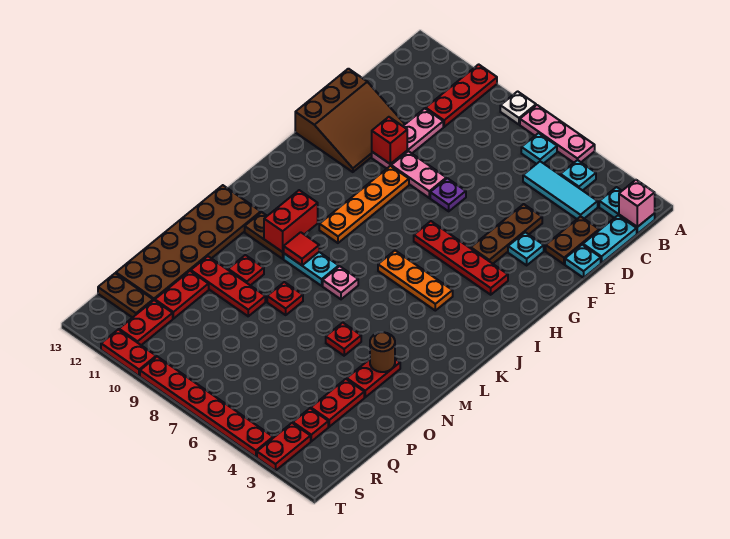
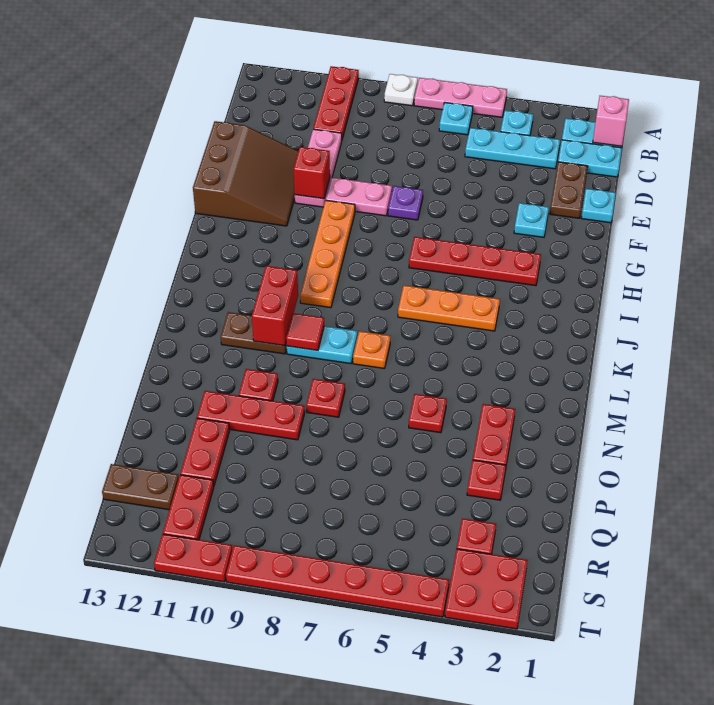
cyan 1x2 plate [583,215,637,263] -> cyan 1x2 plate turned to [558,140,622,177]
cyan 1x3 tile [523,161,598,219] -> cyan 1x3 plate [465,128,560,169]
brown 1x3 plate [471,204,542,264] -> none
pink 1x1 plate [323,266,358,299] -> orange 1x1 plate [353,331,390,369]
brown 2x6 plate [116,185,261,300] -> none
brown 1x1 round brick [370,332,395,372] -> none
red 1x2 plate [311,379,364,427] -> red 1x1 plate [467,460,506,500]
red 1x2 plate [257,423,311,471] -> red 2x2 plate [445,549,528,629]

